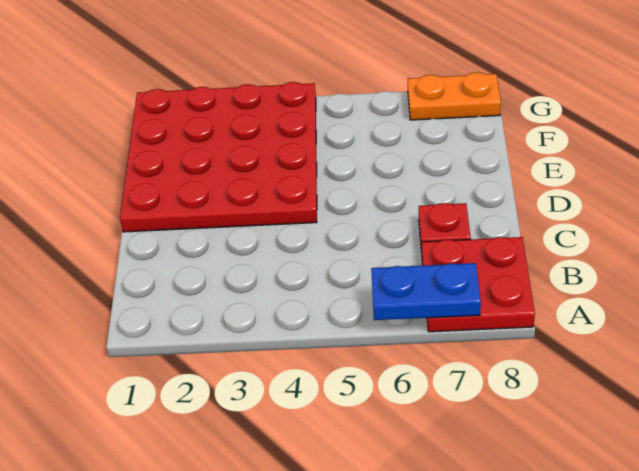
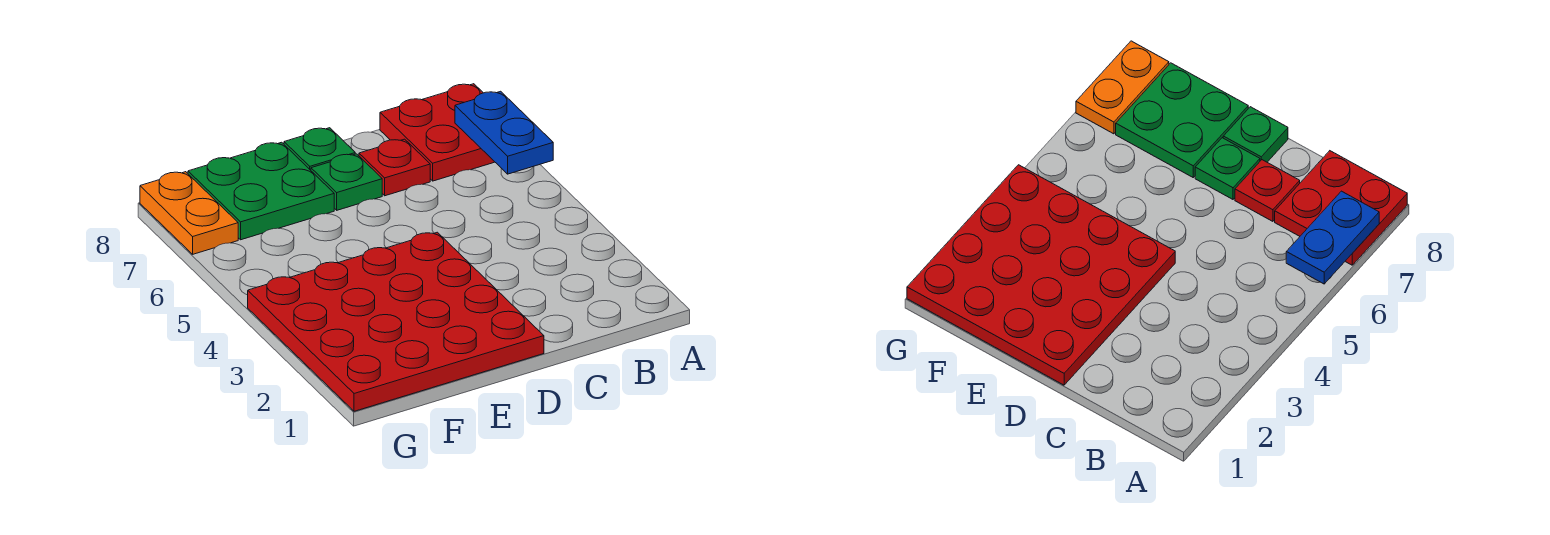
none -> green 1x1 plate [311,154,382,210]
none -> green 1x1 plate [284,128,355,170]
none -> green 2x2 plate [188,142,334,240]

